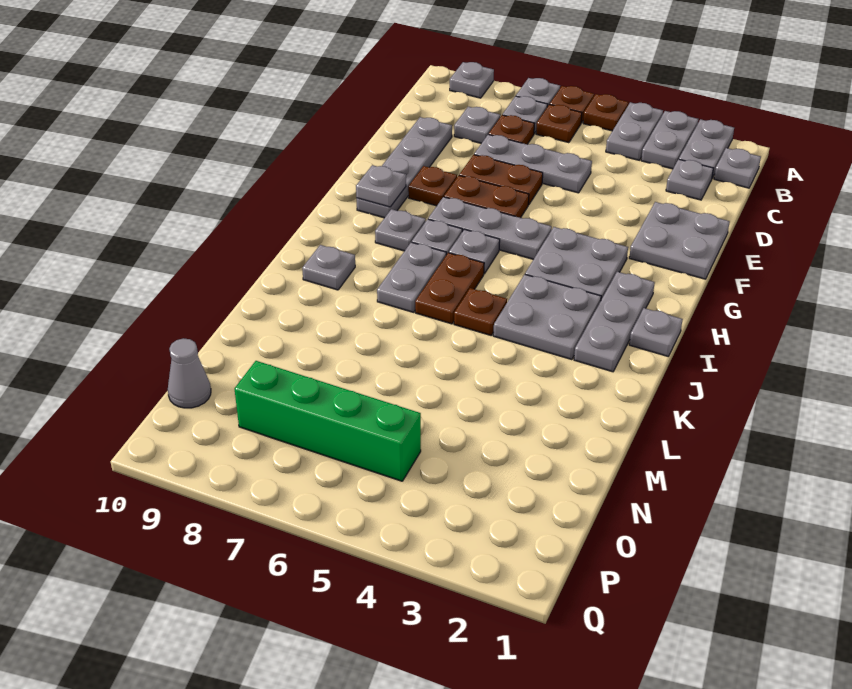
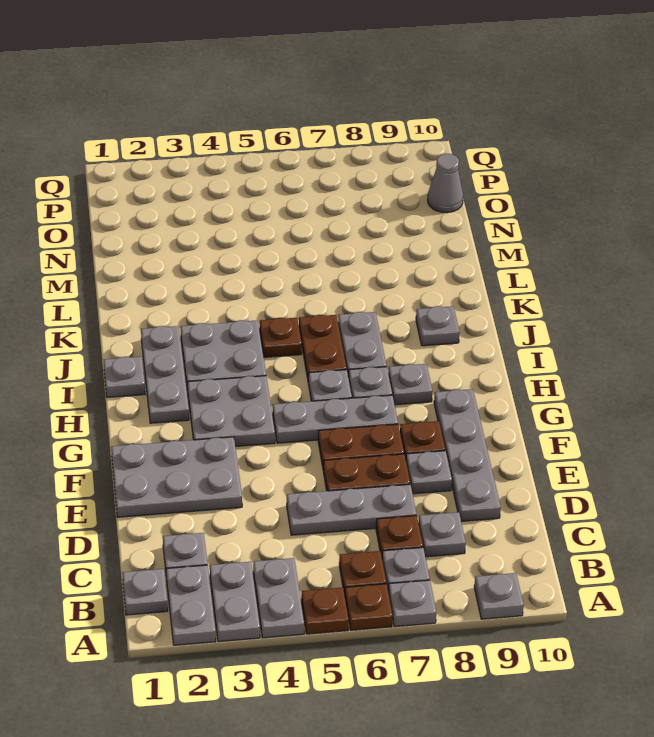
grey 2x2 plate [629,202,730,279] -> grey 2x3 plate [111,437,242,517]
grey 1x1 plate [356,165,406,207] -> grey 1x1 plate moved to [406,451,452,494]
green 1x4 brick [235,361,421,481] -> none

